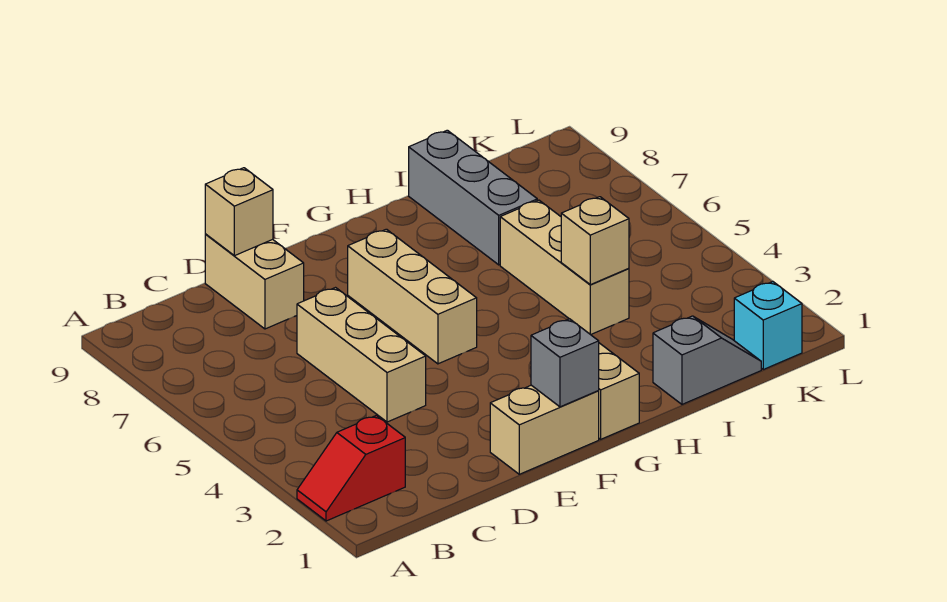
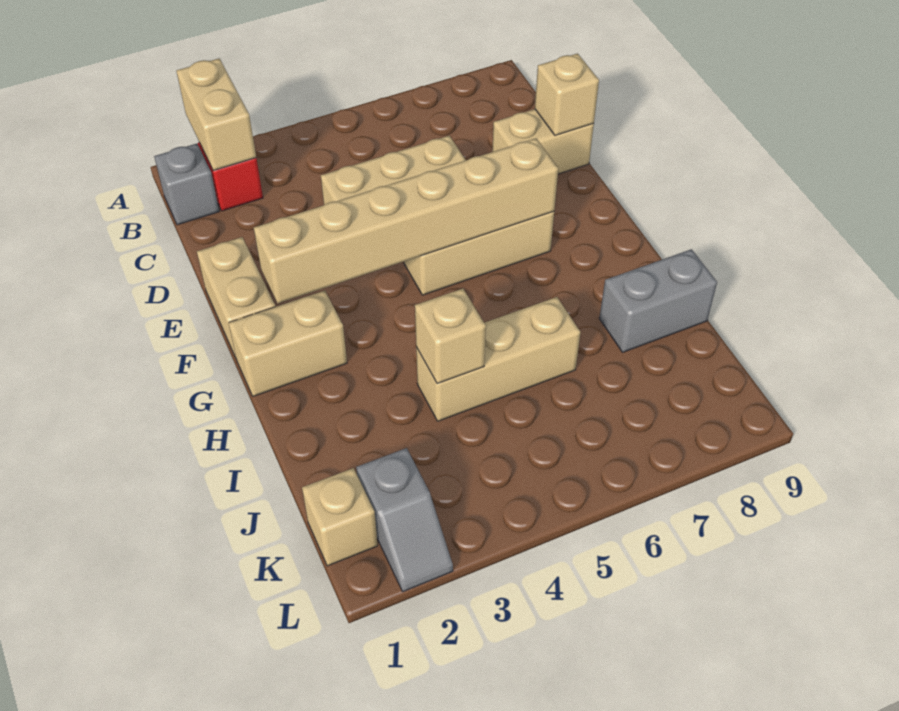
none -> tan 1x2 brick [177,59,256,171]
grey 1x1 brick [531,319,599,407] -> grey 1x1 brick moved to [154,143,219,225]
none -> tan 1x6 brick [254,138,558,303]
grey 1x2 slope [653,316,761,404] -> grey 1x2 slope moved to [356,448,453,592]
grey 1x3 brick [409,130,537,265] -> grey 1x2 brick [599,249,717,352]
cyan 1x1 brick [734,282,802,369] -> tan 1x1 brick [302,468,378,566]

